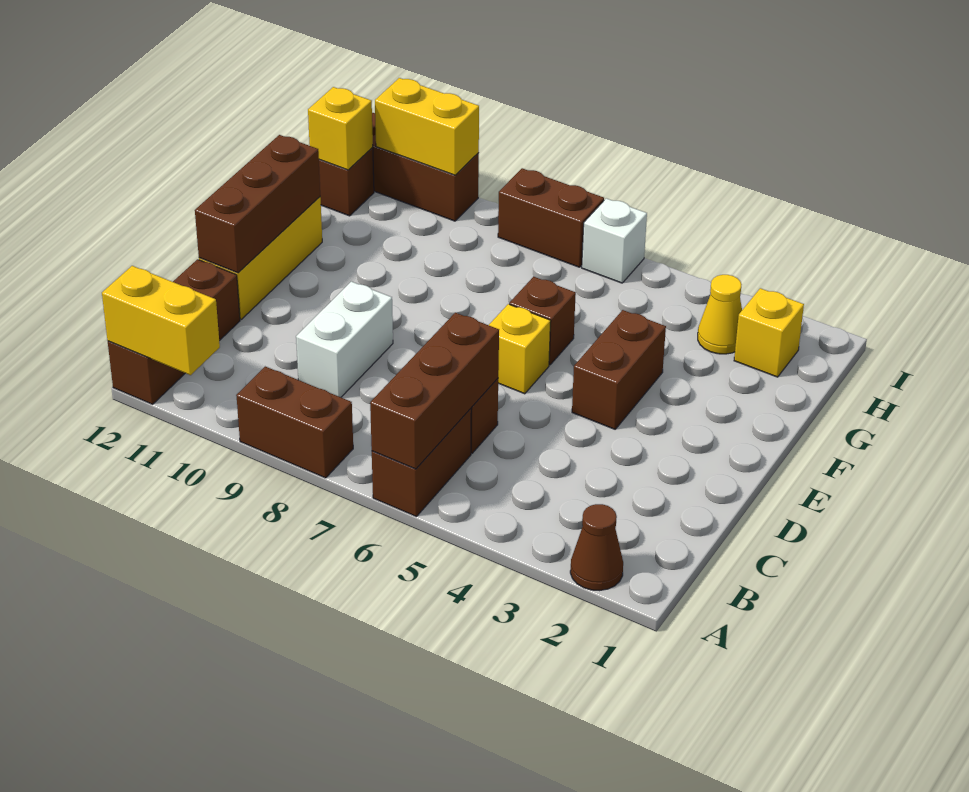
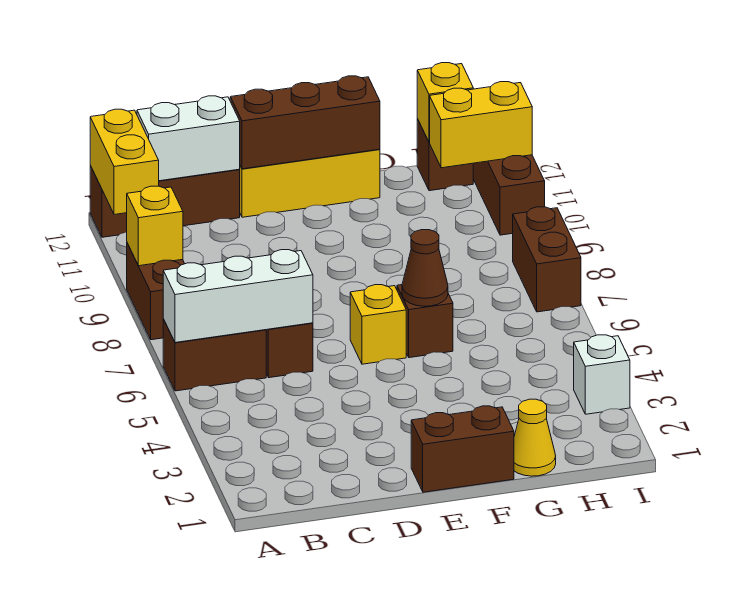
brown 1x1 cone [570,504,623,591] -> brown 1x1 cone moved to [402,230,448,306]
brown 1x3 brick [370,313,499,469] -> white 1x3 brick [163,250,313,343]
white 1x2 brick [296,281,393,397] -> white 1x2 brick moved to [137,96,240,181]
brown 1x2 brick [572,310,666,429] -> brown 1x2 brick moved to [411,406,514,492]
yellow 1x1 brick [734,288,804,377] -> yellow 1x1 brick moved to [127,186,183,266]
yellow 1x1 cone [698,275,742,354] -> yellow 1x1 cone moved to [514,399,556,476]
white 1x1 brick [582,198,647,283] -> white 1x1 brick moved to [574,335,630,414]
yellow 1x2 brick [375,78,479,175] -> yellow 1x2 brick turned to [429,82,532,168]

